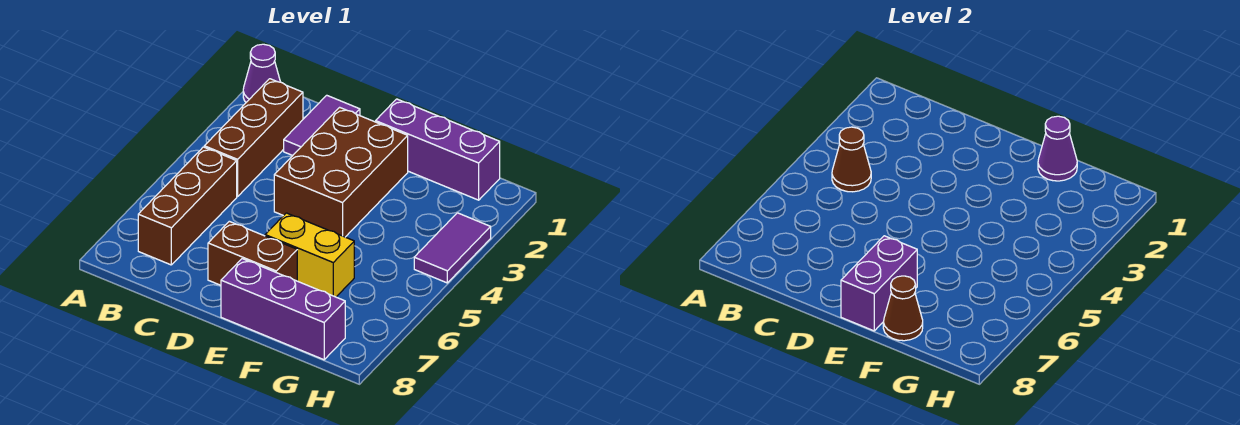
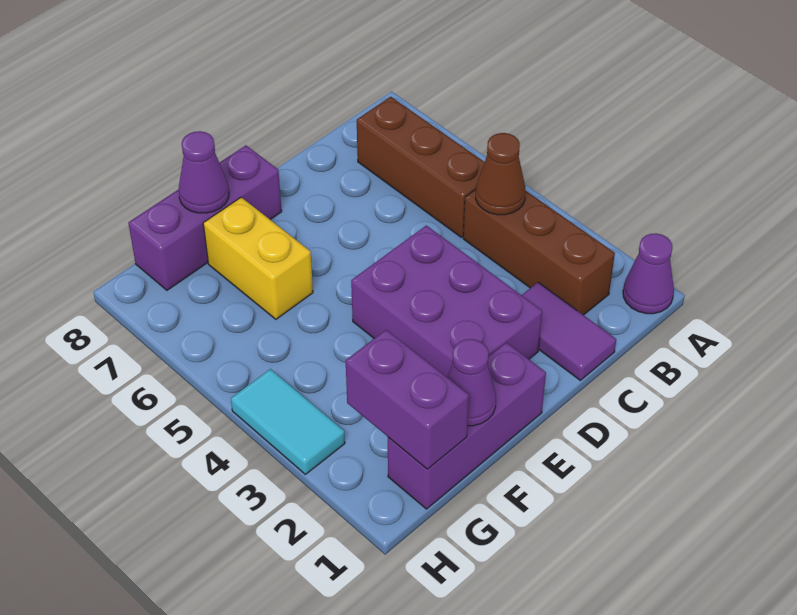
brown 2x3 brick [274,107,408,237] -> purple 2x3 brick [351,225,542,377]
brown 1x2 brick [208,221,297,285] -> none
yellow 1x2 brick [265,213,354,297] -> yellow 1x2 brick turned to [203,197,313,319]
purple 1x2 brick [841,236,917,331] -> purple 1x2 brick moved to [346,330,469,469]
brown 1x1 cone [883,276,923,341] -> purple 1x1 cone [178,131,229,213]
purple 1x2 tile [414,213,491,283] -> cyan 1x2 tile [231,369,345,474]

